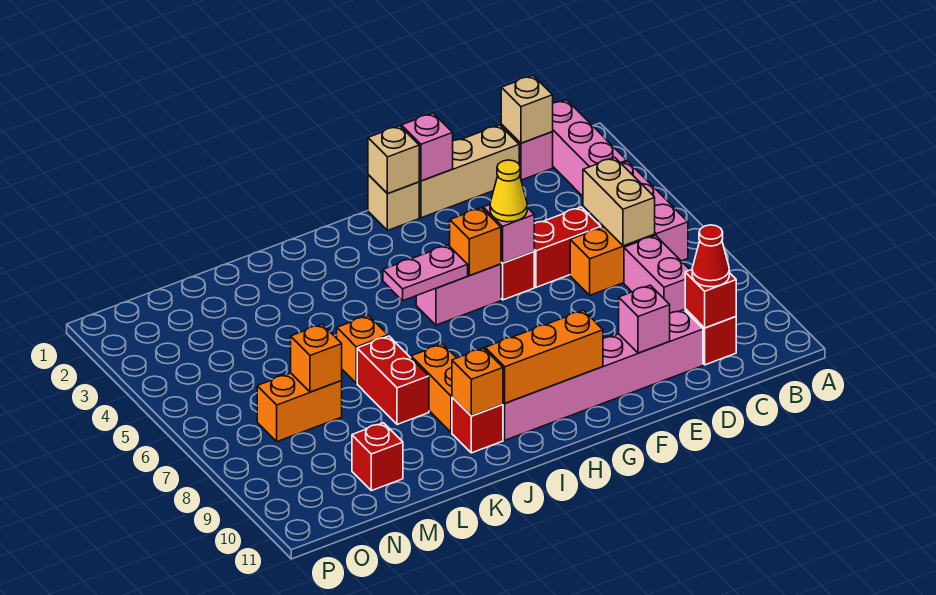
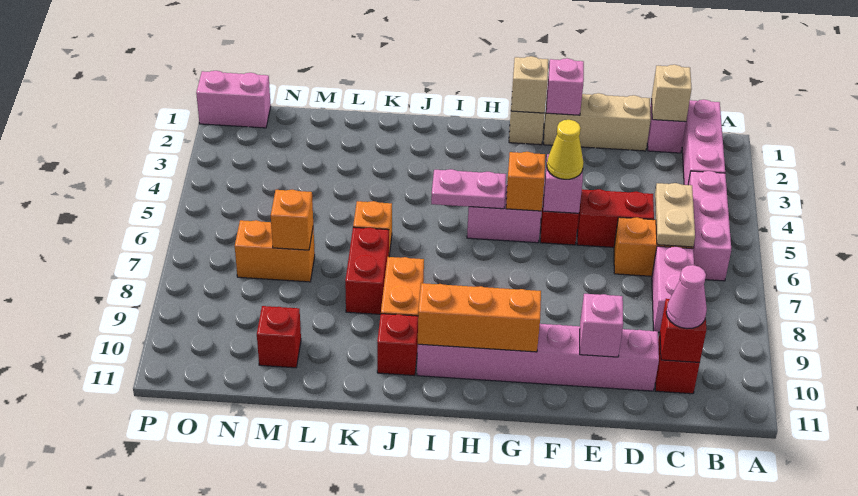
tan 1x2 brick [583,157,655,246] -> tan 1x2 plate [655,183,695,247]
red 1x1 cone [692,225,729,287] -> pink 1x1 cone [666,265,707,329]
orange 1x1 brick [452,348,503,416] -> none
none -> pink 1x2 brick [196,71,271,128]

